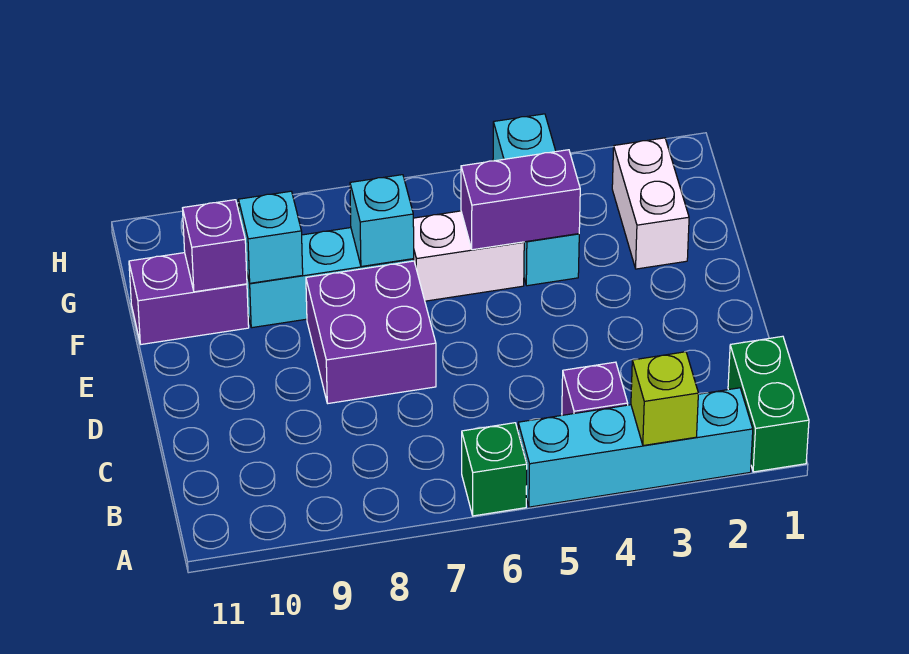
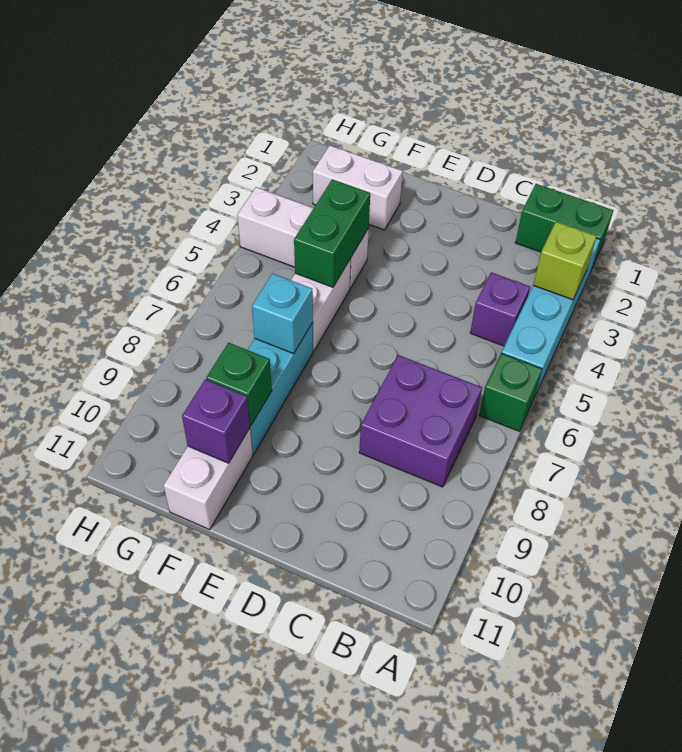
purple 2x2 brick [306,261,436,403] -> purple 2x2 brick moved to [359,355,482,487]
cyan 1x3 brick [493,114,579,286] -> white 1x3 brick [237,187,369,288]
purple 1x2 brick [461,150,580,250] -> green 1x2 brick [294,179,370,287]
cyan 1x1 brick [239,191,303,283] -> green 1x1 brick [206,343,272,425]
purple 1x2 brick [129,253,249,344] -> white 1x2 brick [164,428,253,529]

